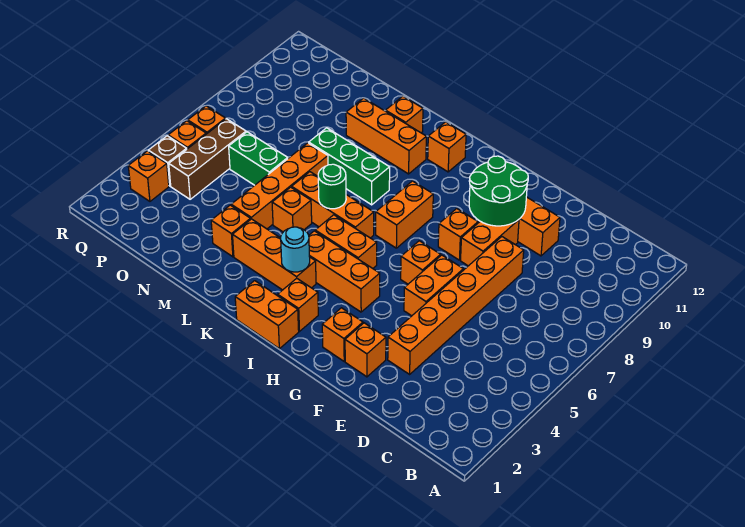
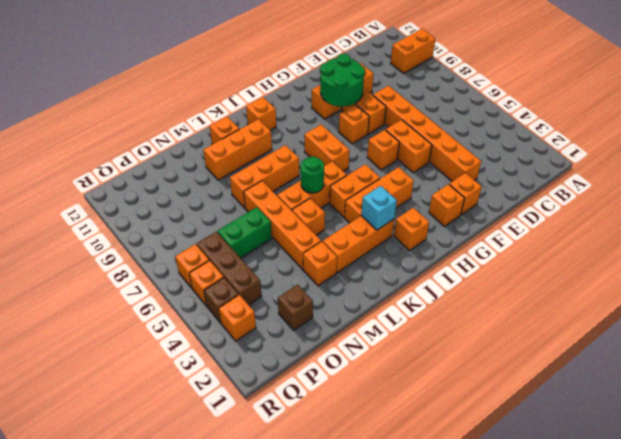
orange 1x2 brick [235,281,299,349] -> orange 1x2 brick moved to [391,29,435,73]
cyan 1x1 round brick [281,227,310,272] -> cyan 1x1 brick [361,186,397,230]
green 1x3 brick [309,128,390,205] -> orange 1x3 brick [230,145,299,208]
none -> brown 1x1 brick [278,285,313,330]

